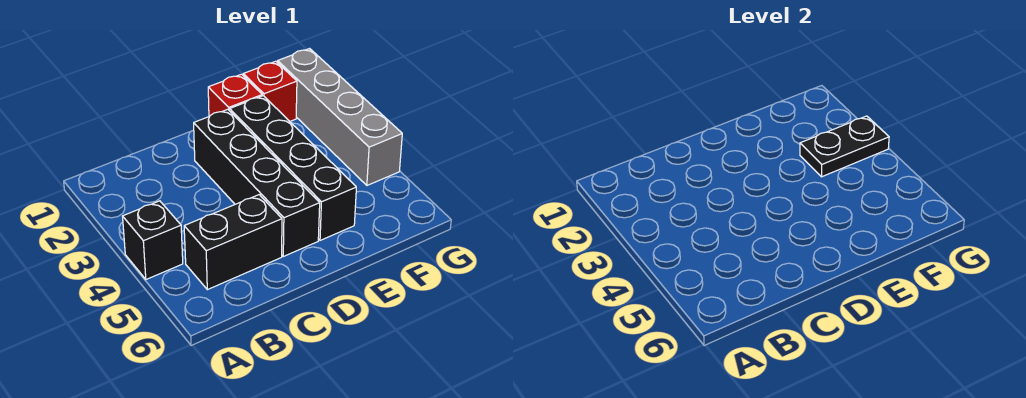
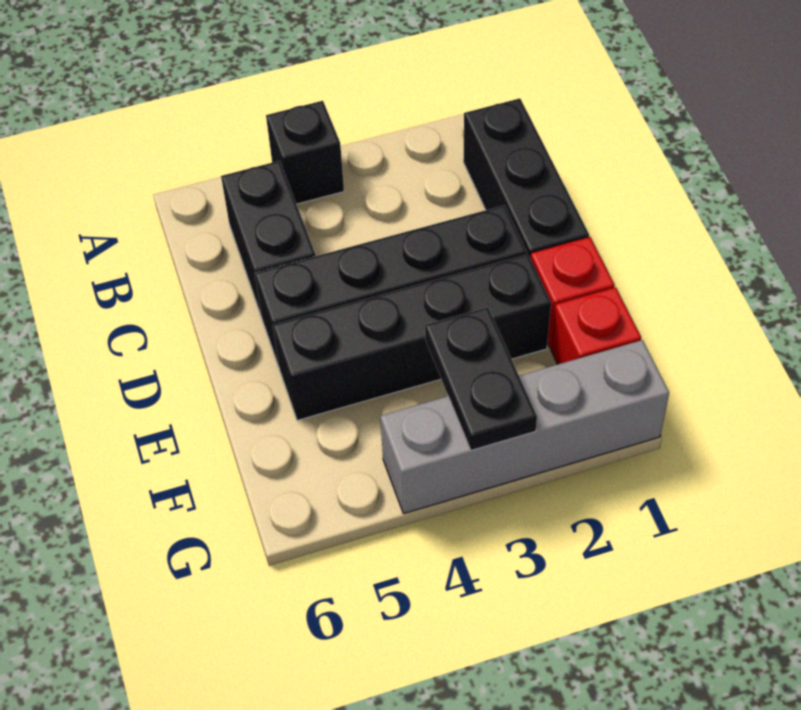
none -> black 1x3 brick [463,98,589,259]

